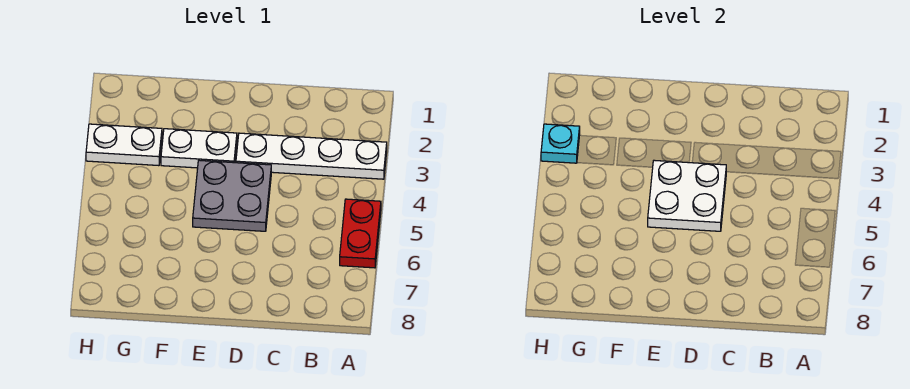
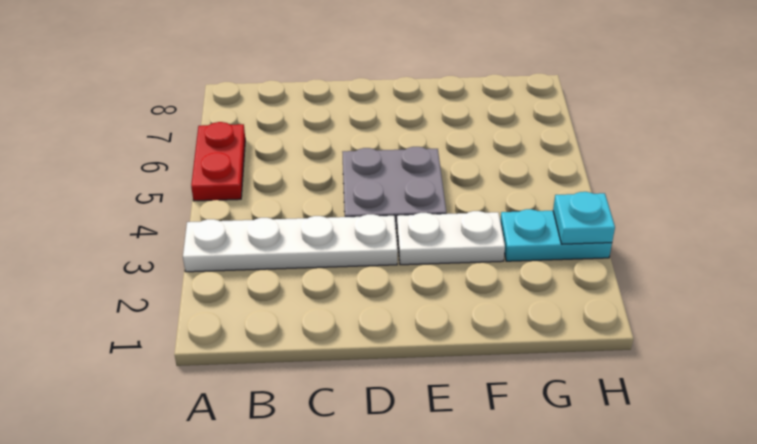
white 2x2 plate [648,160,726,231] -> none
white 1x2 plate [86,124,162,166] -> cyan 1x2 plate [500,209,612,261]

